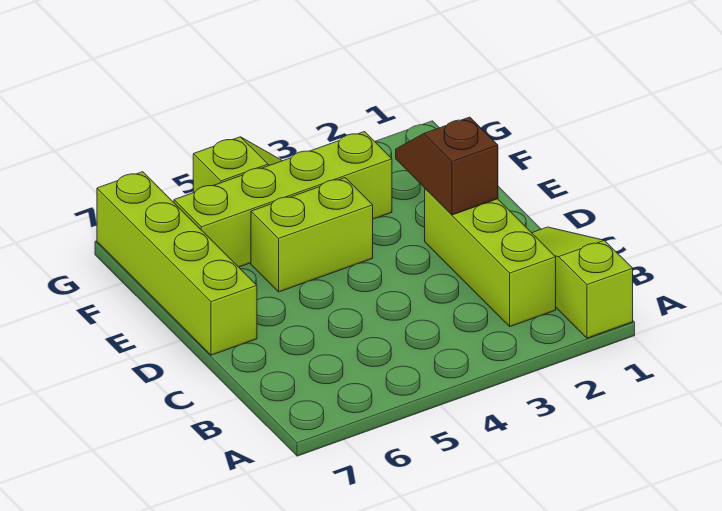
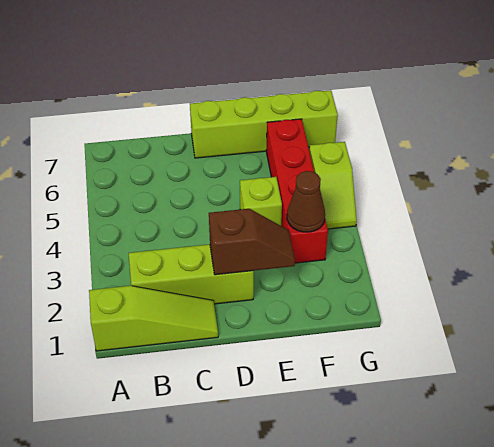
lime 1x2 brick [251,178,373,292] -> lime 1x1 brick [240,177,282,226]
lime 1x4 brick [174,132,392,267] -> red 1x4 brick [266,119,328,263]
none -> brown 1x1 cone [287,171,325,232]

